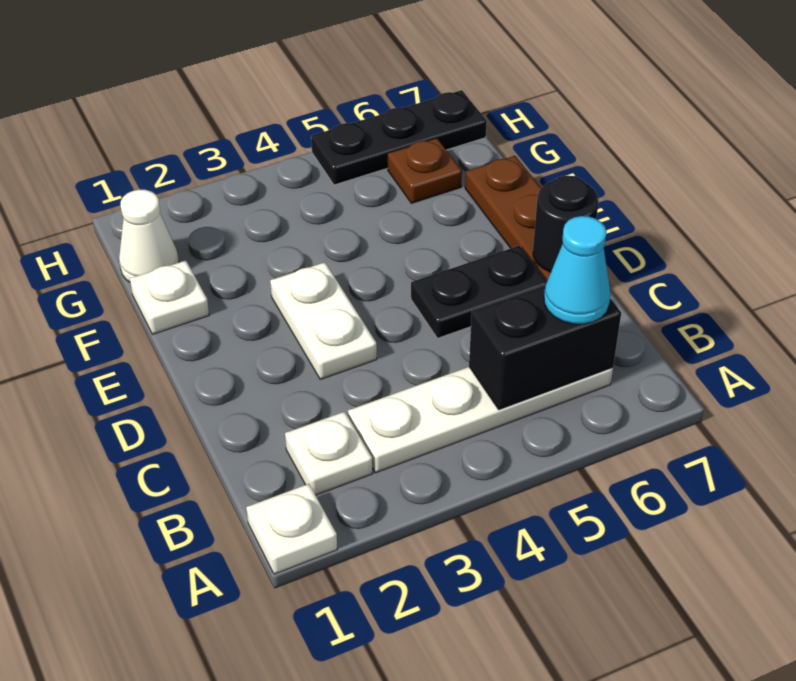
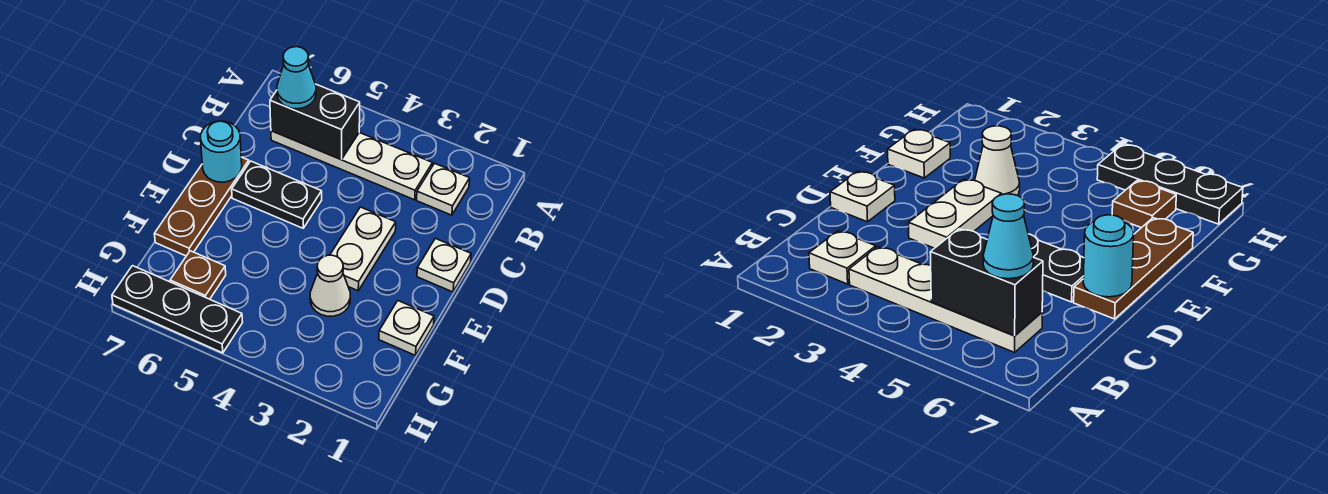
white 1x1 plate [246,484,337,574] -> white 1x1 plate moved to [417,238,471,292]
black 1x1 round brick [533,176,599,272] -> cyan 1x1 round brick [201,121,242,182]
white 1x1 cone [119,190,179,282] -> white 1x1 cone moved to [310,255,350,316]

